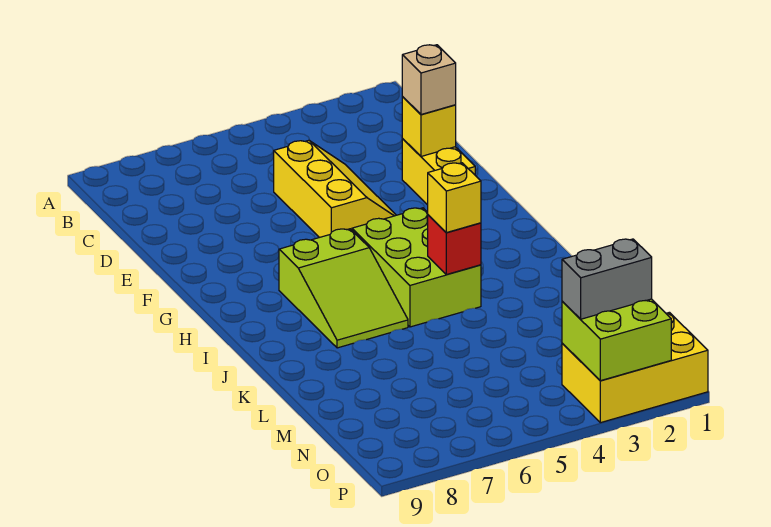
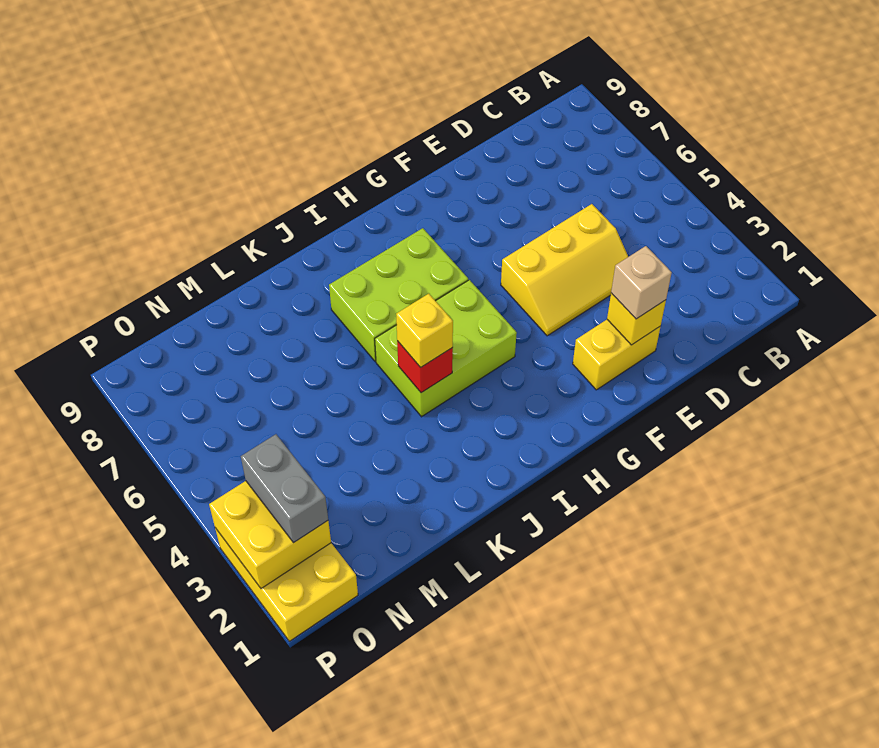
lime 2x3 slope [279,229,408,348] -> lime 2x3 brick [329,228,468,362]
lime 2x2 brick [562,299,671,381] -> yellow 2x2 brick [209,481,331,589]

